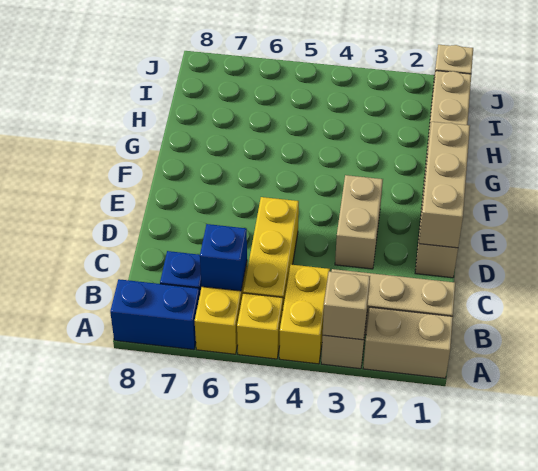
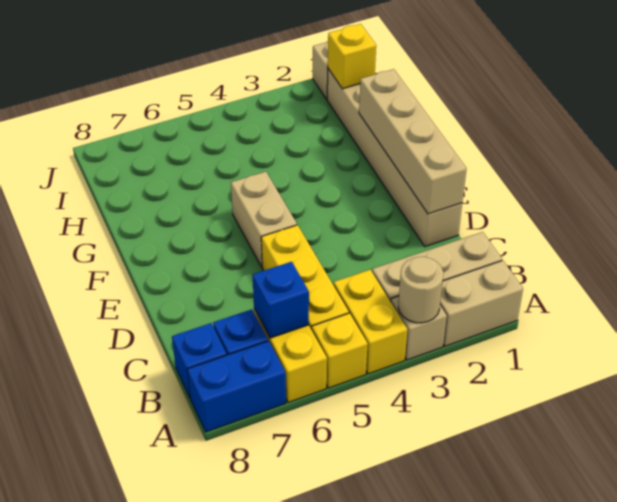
tan 1x1 brick [323,272,370,340] -> tan 1x1 round brick [398,257,443,323]
none -> blue 1x1 brick [172,323,227,398]
tan 1x3 brick [419,122,470,248] -> tan 1x4 brick [359,69,467,214]
tan 1x2 brick [335,175,383,269] -> tan 1x2 brick moved to [231,172,297,267]
none -> yellow 1x1 brick [328,24,376,89]

